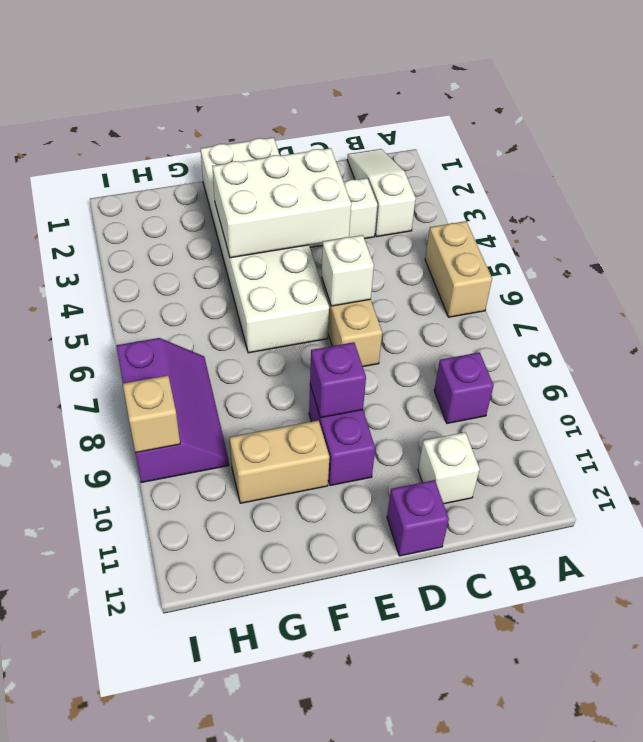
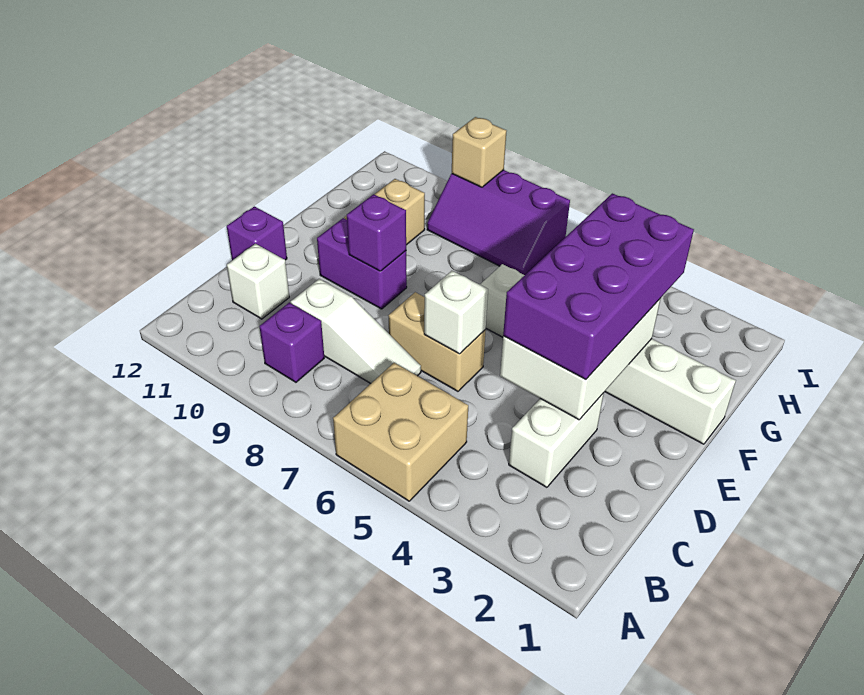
tan 1x2 brick [425,221,492,317] -> tan 2x2 brick [333,363,468,501]
white 1x3 slope [347,149,416,237] -> white 1x3 slope moved to [291,279,421,384]
none -> purple 2x4 brick [503,193,694,379]
white 2x6 brick [201,138,329,353] -> white 1x6 brick [480,264,736,444]

